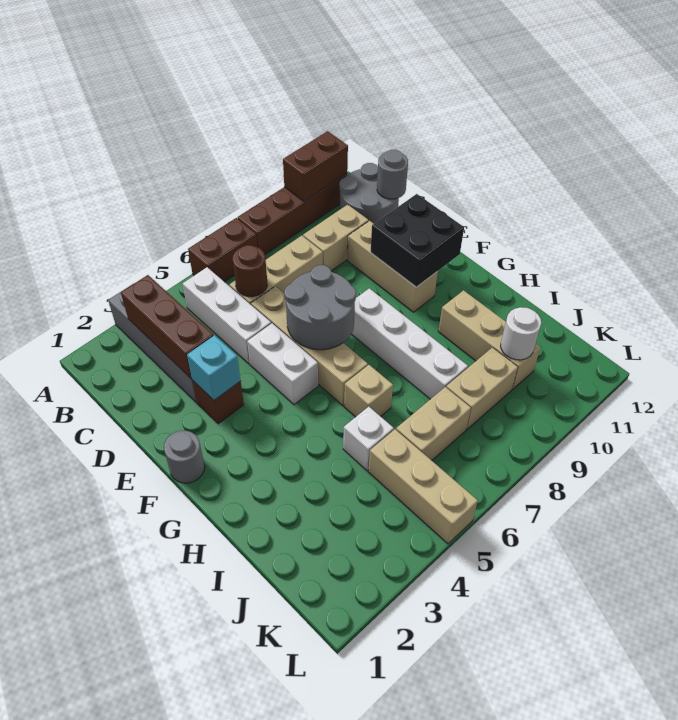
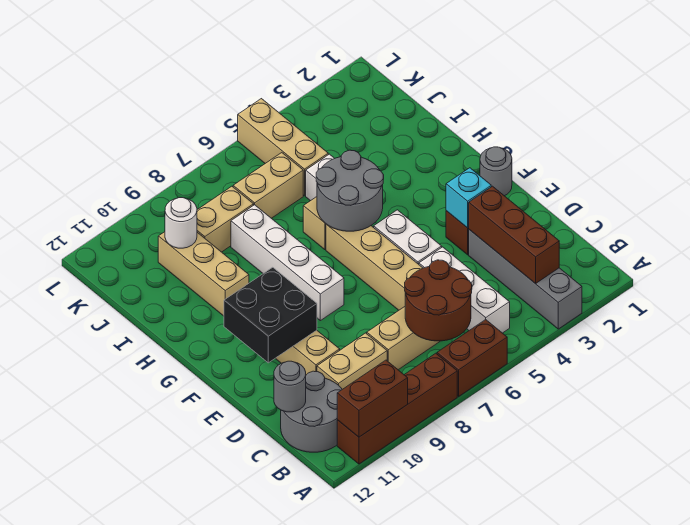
brown 1x1 round brick [233,245,267,297] -> brown 2x2 round brick [405,260,472,341]
grey 2x2 round brick [284,265,356,350] -> grey 2x2 round brick moved to [316,150,384,231]

